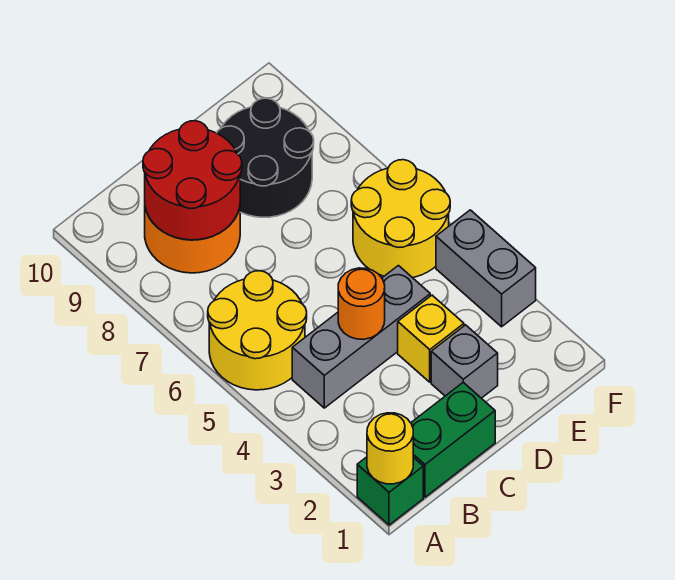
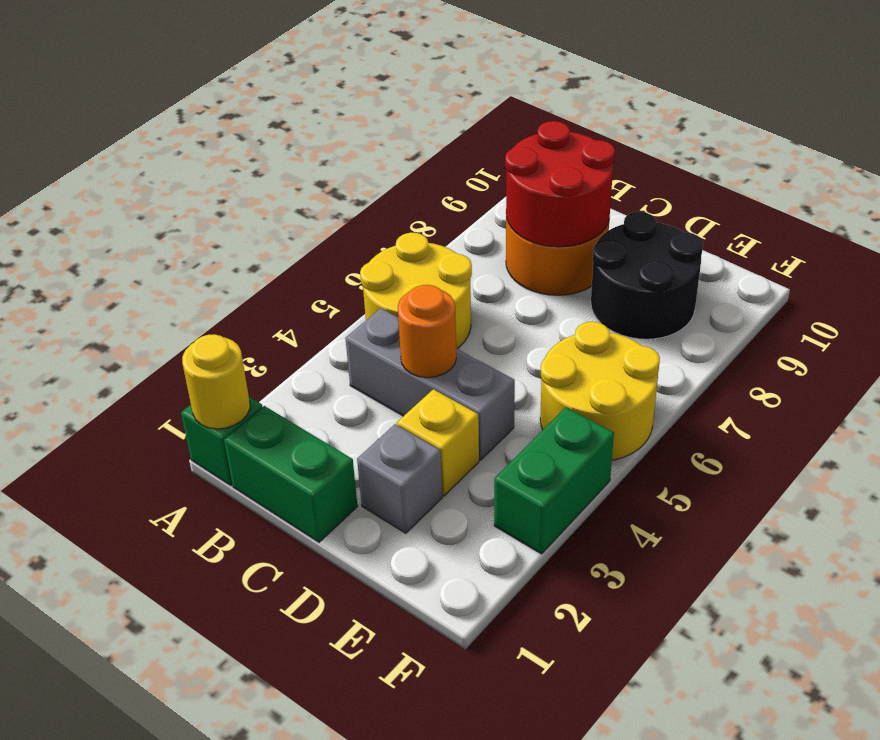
grey 1x2 brick [436,210,536,327] -> green 1x2 brick [494,407,614,554]

